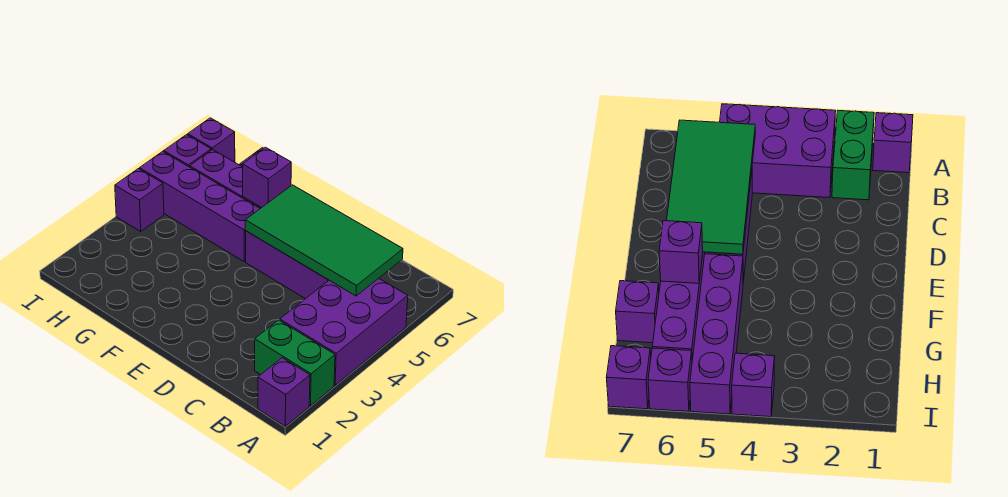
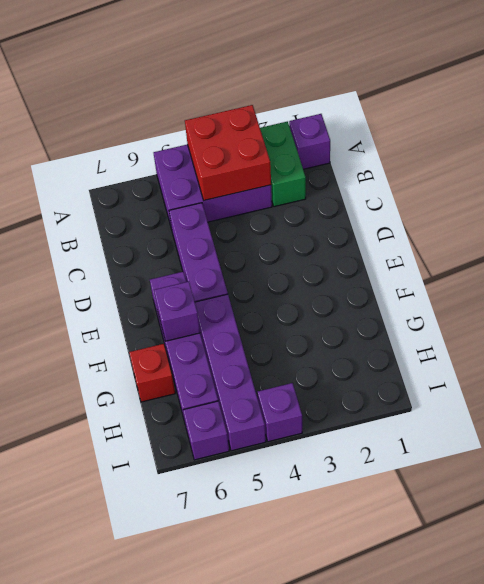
none -> red 2x2 brick [185,105,271,201]
green 2x4 tile [245,185,403,296] -> none
purple 1x1 brick [616,281,659,343] -> red 1x1 brick [129,344,175,402]
purple 1x1 brick [188,118,235,162] -> none

